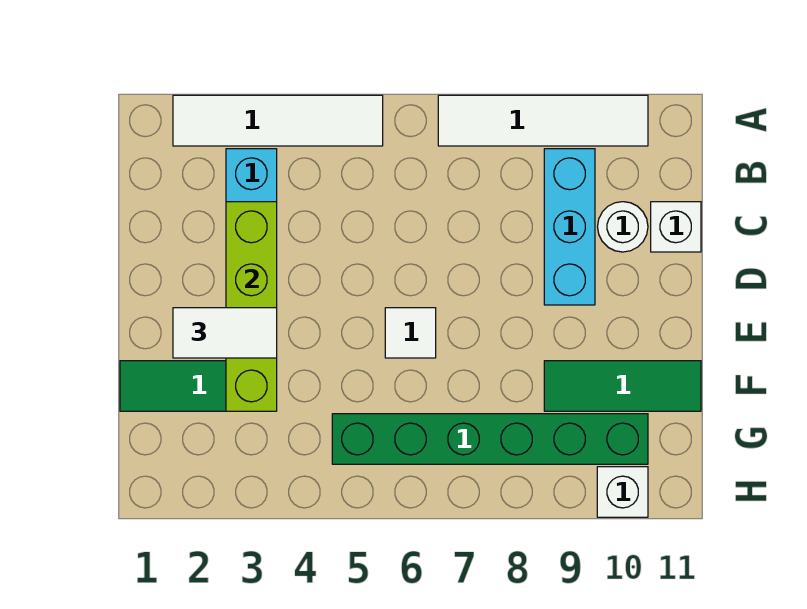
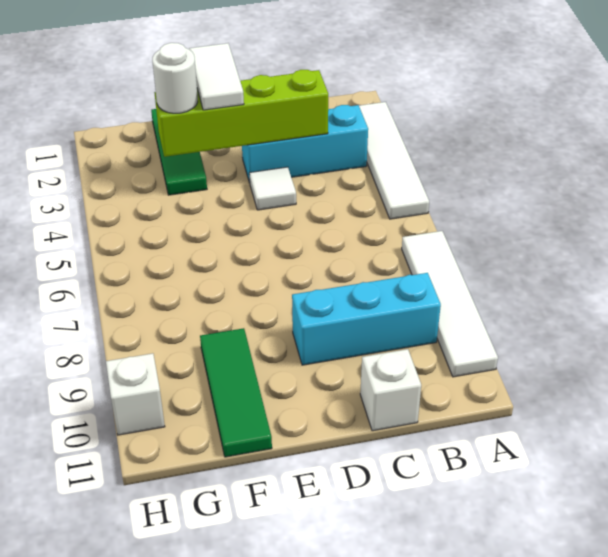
white 1x1 round brick [598,202,648,252] -> white 1x1 round brick moved to [152,43,198,113]
white 1x1 tile [385,308,436,358] -> white 1x1 tile moved to [249,167,296,210]
green 1x6 brick [332,414,648,464] -> none

